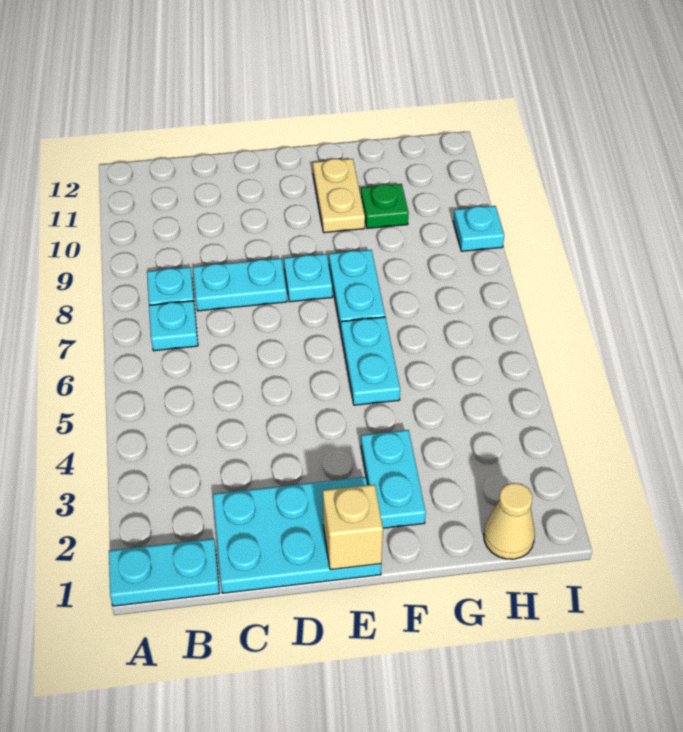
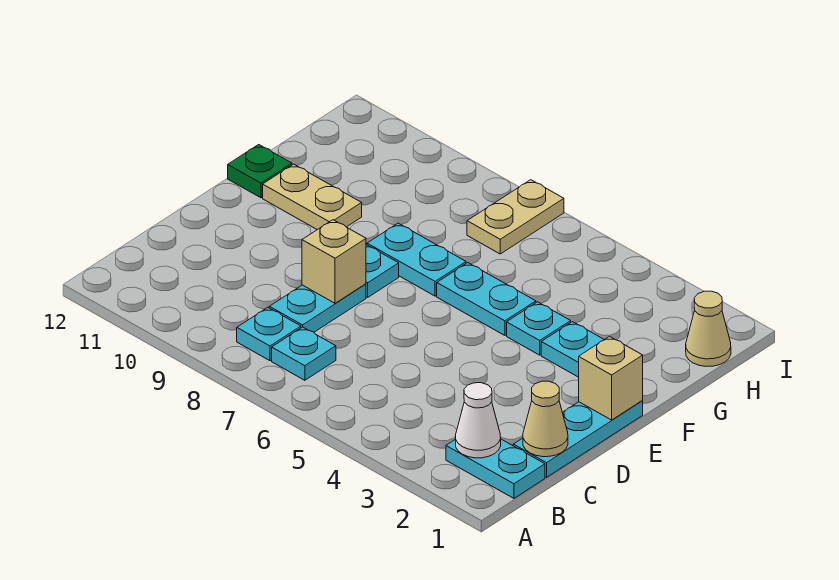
cyan 1x2 plate [109,539,219,606] -> cyan 1x2 plate turned to [446,439,545,498]
none -> white 1x1 cone [456,383,501,458]
cyan 2x3 plate [213,477,381,593] -> cyan 1x3 plate [513,401,643,477]
none -> tan 1x1 cone [523,381,568,457]
none -> tan 1x1 brick [302,220,366,303]
green 1x1 plate [361,184,409,228] -> green 1x1 plate moved to [228,145,292,198]
none -> tan 1x2 plate [467,180,564,254]
cyan 1x1 plate [453,206,504,251] -> cyan 1x1 plate moved to [507,302,571,355]

